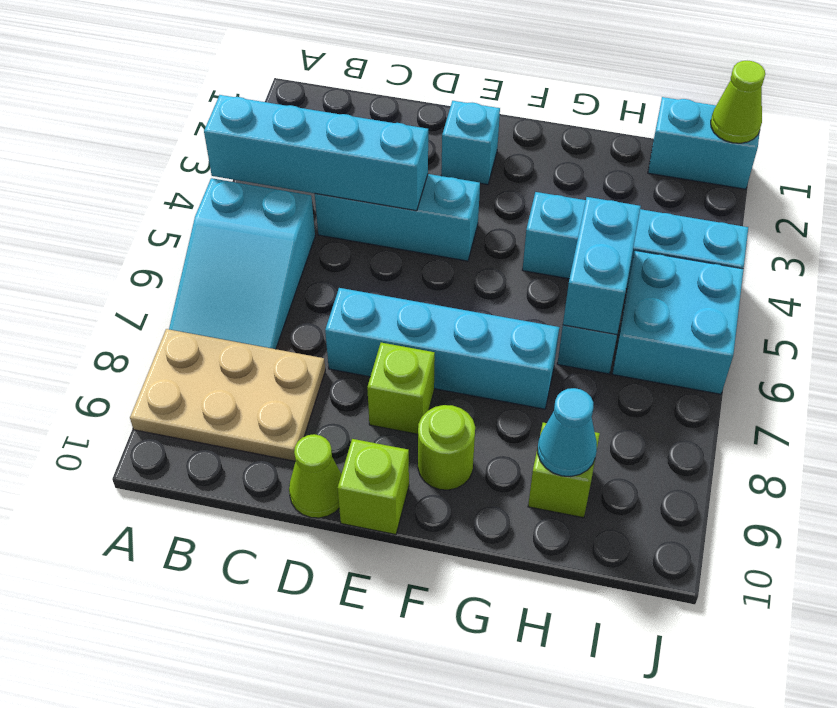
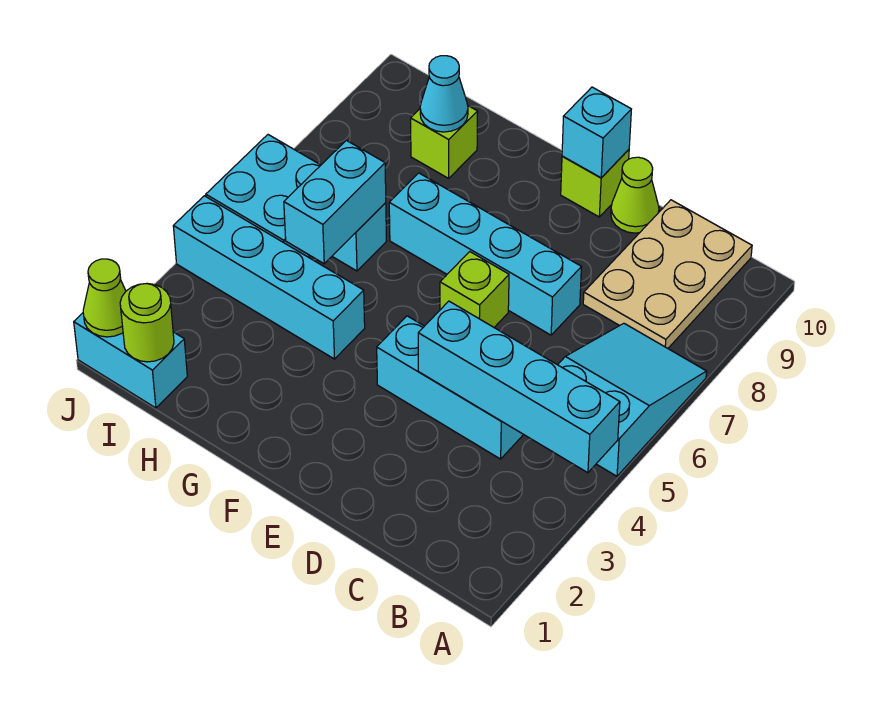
tan 2x3 plate [130,329,325,461] -> tan 2x3 plate turned to [583,200,752,348]
cyan 1x1 brick [441,101,500,185] -> cyan 1x1 brick moved to [562,87,631,178]
lime 1x1 brick [367,343,435,434] -> lime 1x1 brick moved to [440,252,509,327]
lime 1x1 round brick [418,405,475,490] -> lime 1x1 round brick moved to [120,284,174,362]

